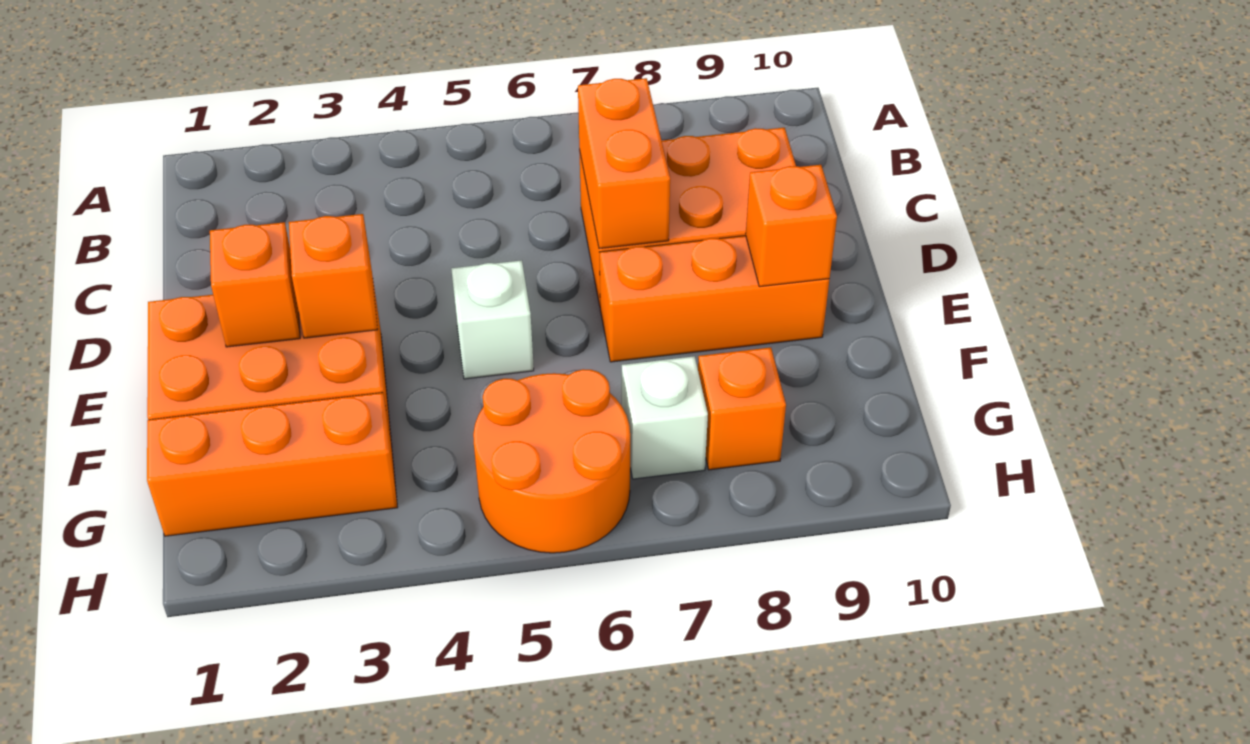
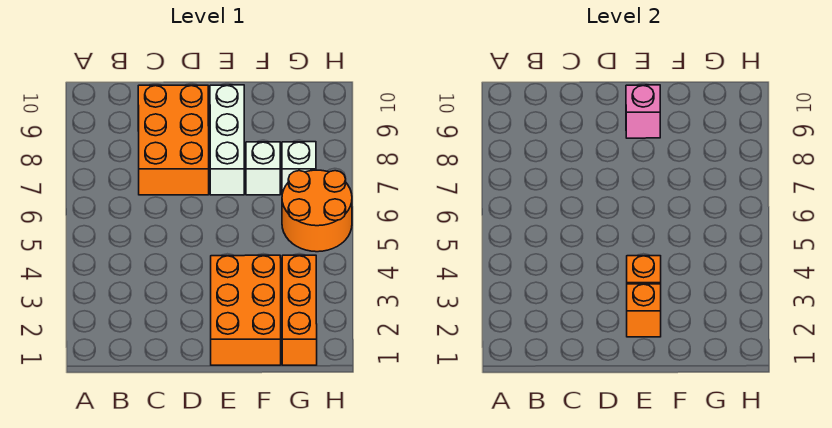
orange 1x2 brick [578,78,670,249] -> none
white 1x1 brick [451,260,534,379] -> white 1x1 brick moved to [246,142,280,195]
orange 1x3 brick [600,236,829,362] -> white 1x3 brick [210,85,244,195]
orange 1x1 brick [746,165,837,287] -> pink 1x1 brick [626,85,660,138]
orange 1x1 brick [698,347,786,470] -> none

